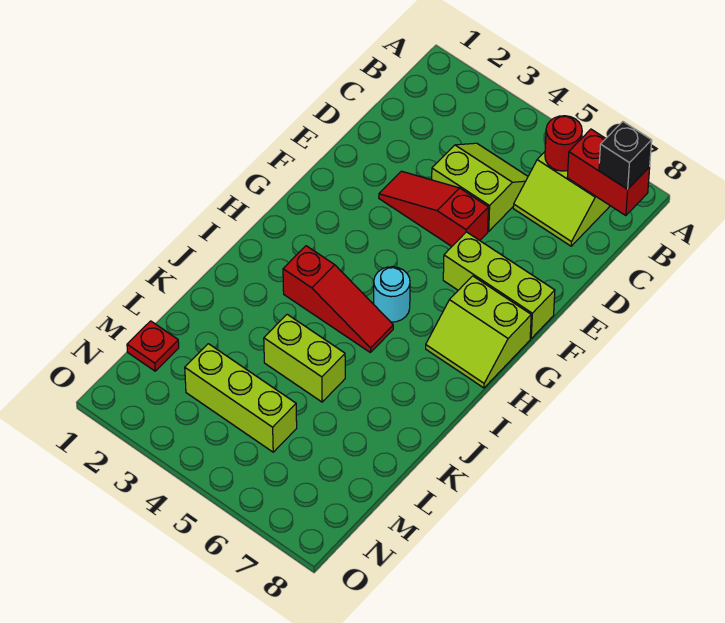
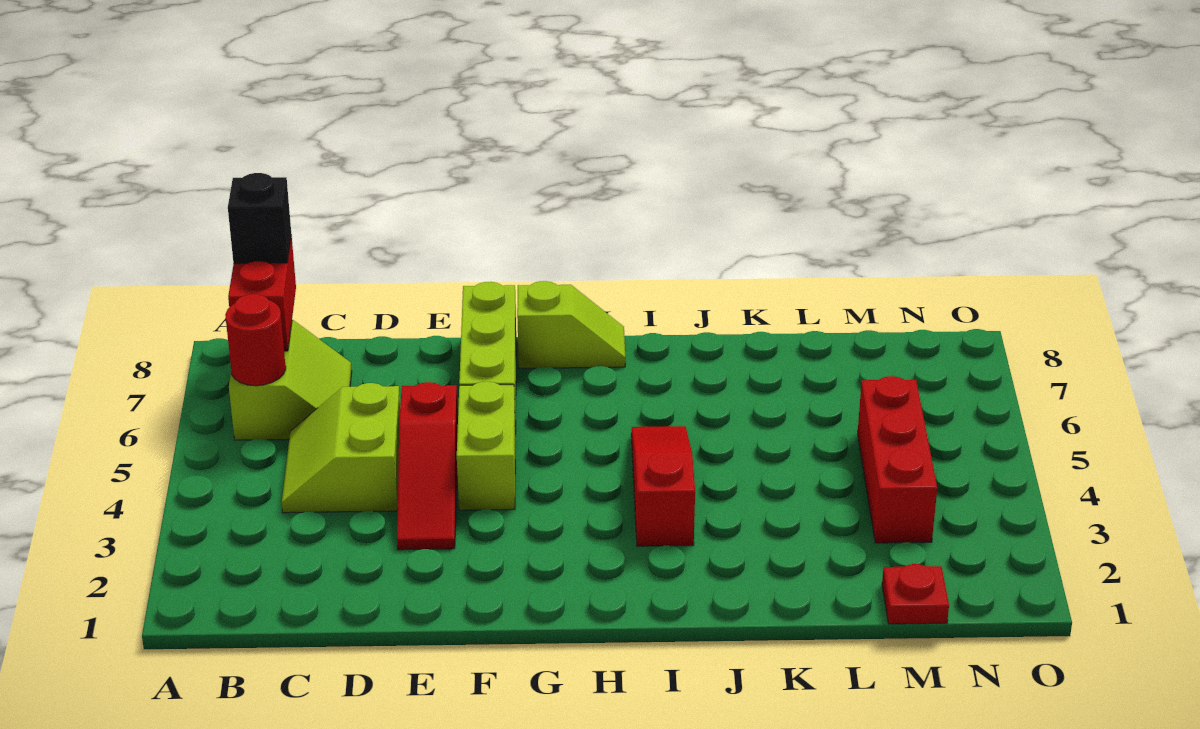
lime 2x2 slope [426,276,531,388] -> lime 1x2 slope [517,281,625,368]
cyan 1x1 round brick [374,267,410,322] -> none
lime 1x2 brick [264,314,345,402] -> lime 1x2 brick moved to [457,382,515,510]
lime 1x3 brick [185,344,297,452] -> red 1x3 brick [858,376,937,543]

